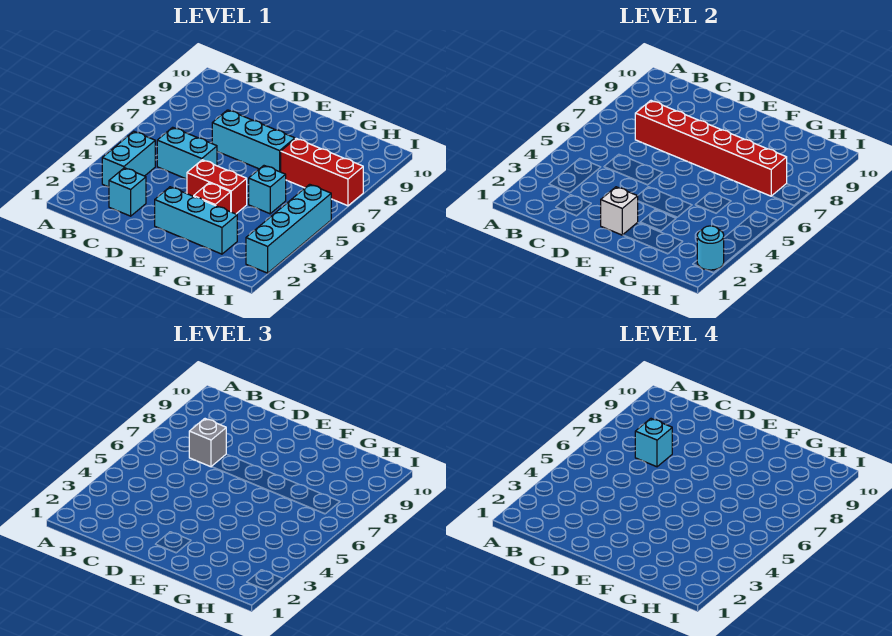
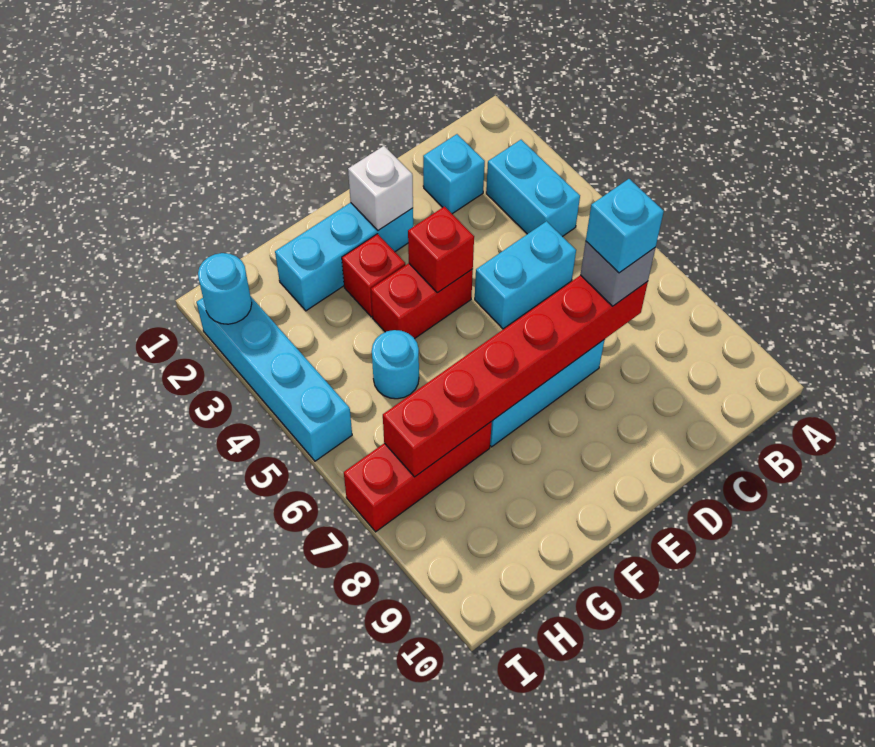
none -> red 1x1 brick [408,207,474,293]
cyan 1x1 brick [249,166,286,214] -> cyan 1x1 round brick [372,330,419,399]

